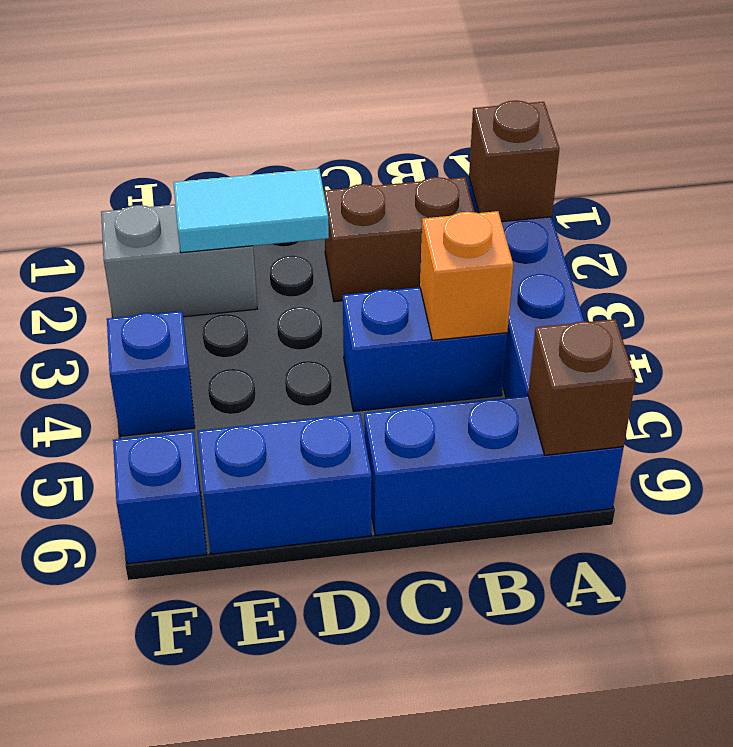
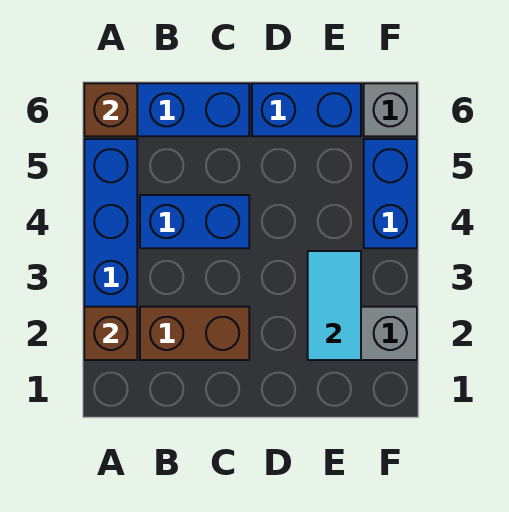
orange 1x1 brick [420,211,513,340] -> none
cyan 1x2 tile [173,169,329,253] -> cyan 1x2 tile turned to [308,251,361,360]
blue 1x1 brick [107,311,195,436] -> blue 1x2 brick [364,139,417,248]
blue 1x1 brick [113,431,207,564] -> grey 1x1 brick [364,83,417,136]

